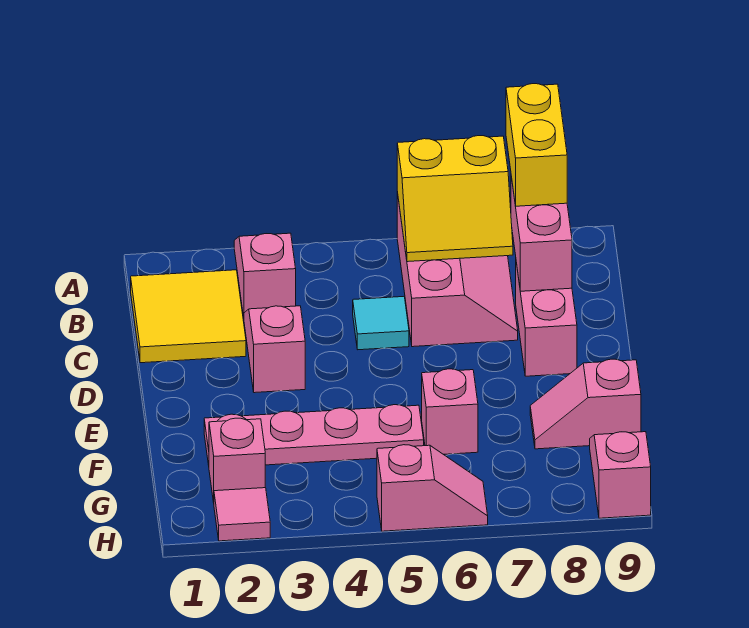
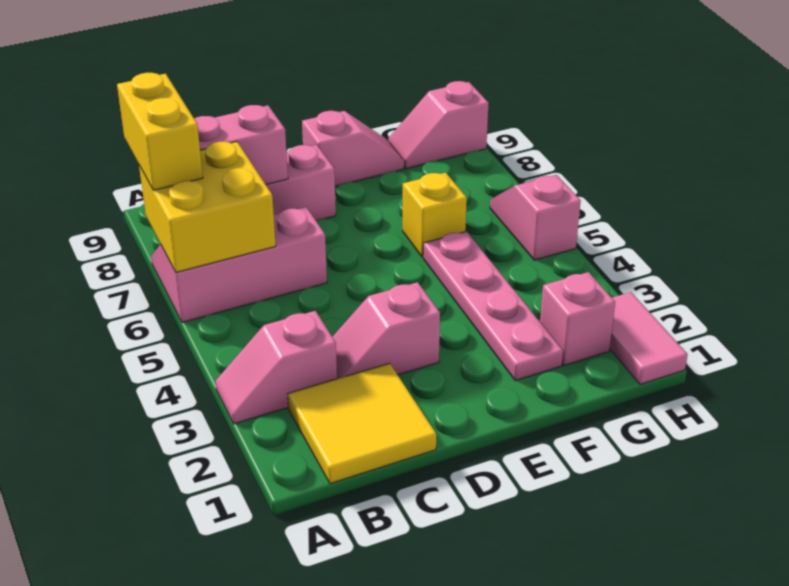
yellow 2x2 slope [397,136,513,262] -> yellow 2x2 brick [139,142,276,272]
yellow 1x2 brick [506,84,567,206] -> yellow 1x2 brick turned to [117,73,203,190]
cyan 1x1 tile [353,297,409,350] -> none
pink 1x1 brick [422,369,478,454] -> yellow 1x1 brick [403,173,467,257]
pink 1x2 slope [530,359,641,449] -> pink 1x2 slope turned to [302,111,404,186]
pink 1x1 tile [214,488,270,541] -> pink 1x2 tile [610,292,688,384]

